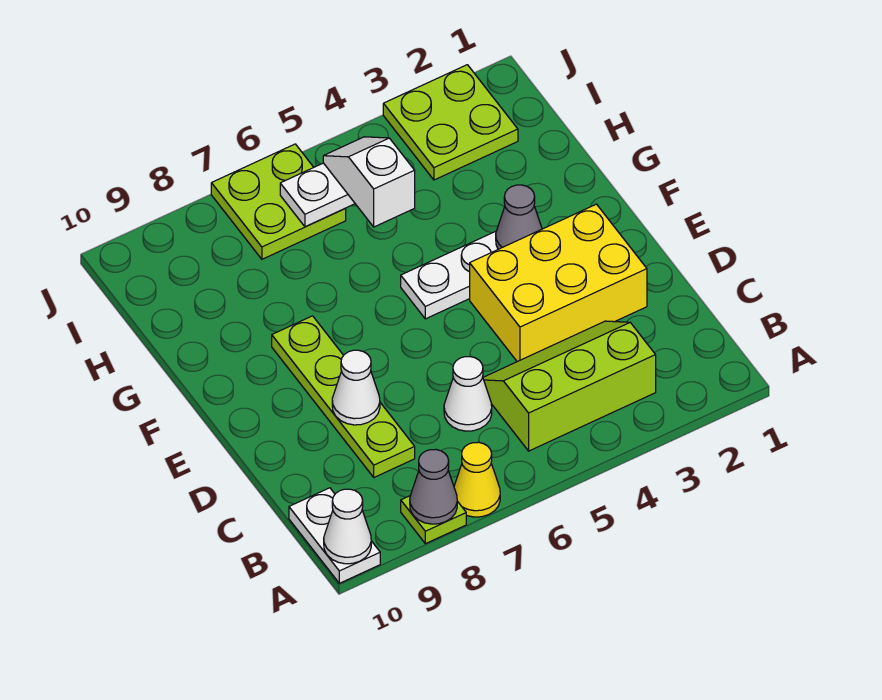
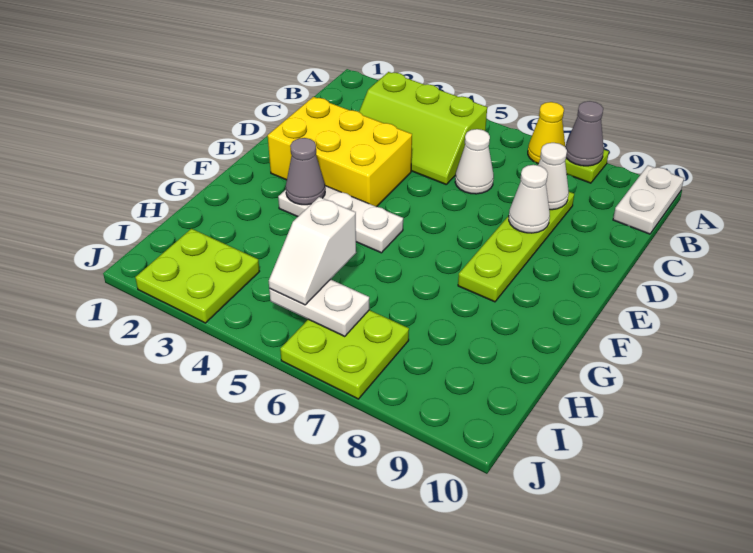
white 1x1 cone [324,489,371,564] -> white 1x1 cone moved to [538,143,569,210]

